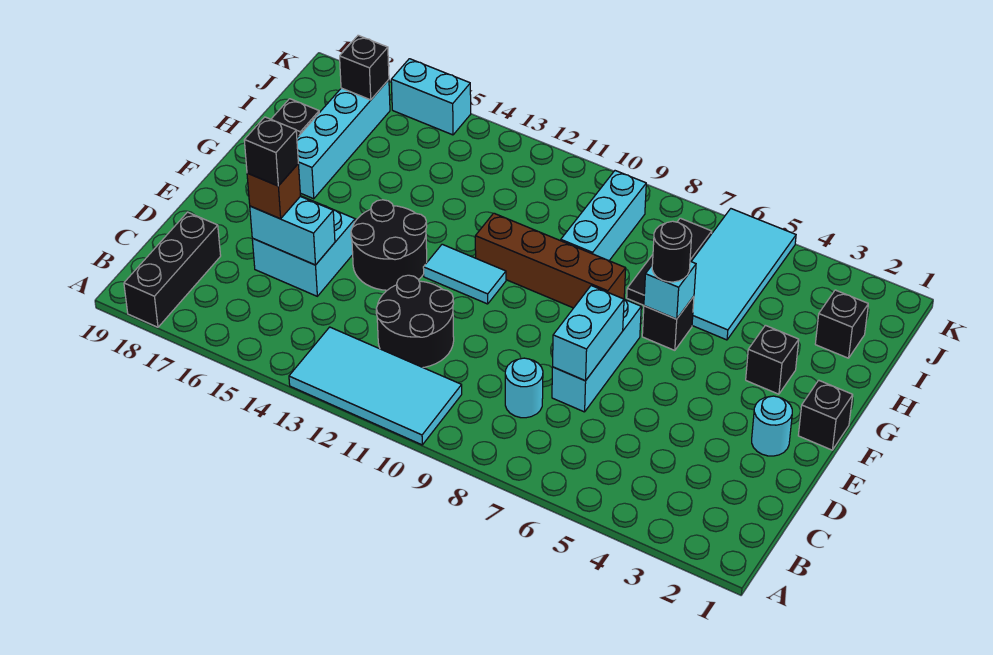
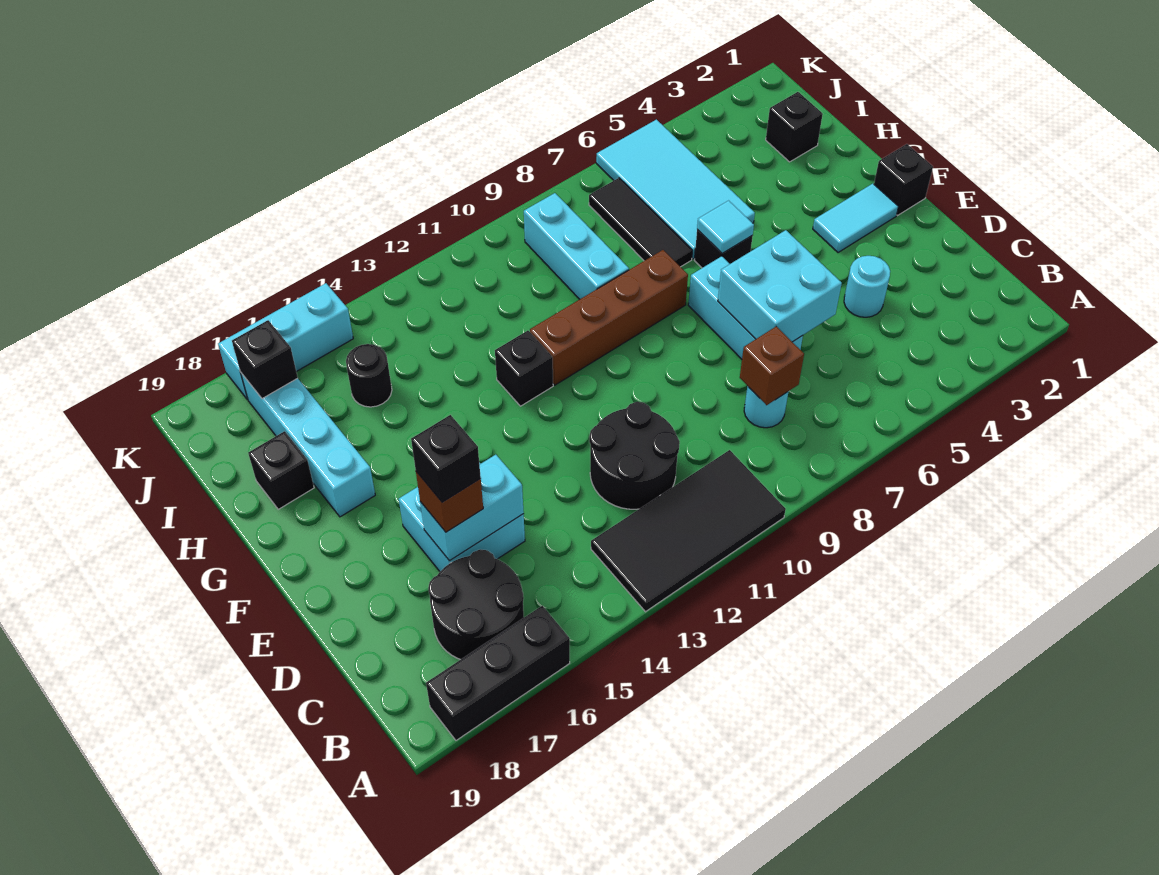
cyan 2x4 tile [289,327,462,445] -> black 2x4 tile [591,450,786,612]
black 1x3 brick [124,212,221,327] -> black 1x3 brick turned to [426,606,570,740]
none -> brown 1x1 brick [740,327,804,405]
cyan 1x2 brick [553,286,624,381] -> cyan 2x2 brick [718,230,842,342]
cyan 1x1 round brick [752,396,792,456] -> cyan 1x1 round brick moved to [844,256,890,317]
black 2x2 round brick [351,200,427,290] -> black 2x2 round brick moved to [428,549,524,660]
cyan 1x2 tile [423,244,506,304] -> cyan 1x2 tile moved to [813,184,898,253]
black 1x1 brick [746,325,799,394] -> black 1x1 brick moved to [495,331,553,406]
cyan 1x1 brick [644,261,696,319] -> cyan 1x1 tile [697,201,754,253]
black 1x1 round brick [652,221,692,282] -> black 1x1 round brick moved to [346,344,392,407]
cyan 1x2 brick [391,59,471,135] -> cyan 1x3 brick [218,283,353,400]

